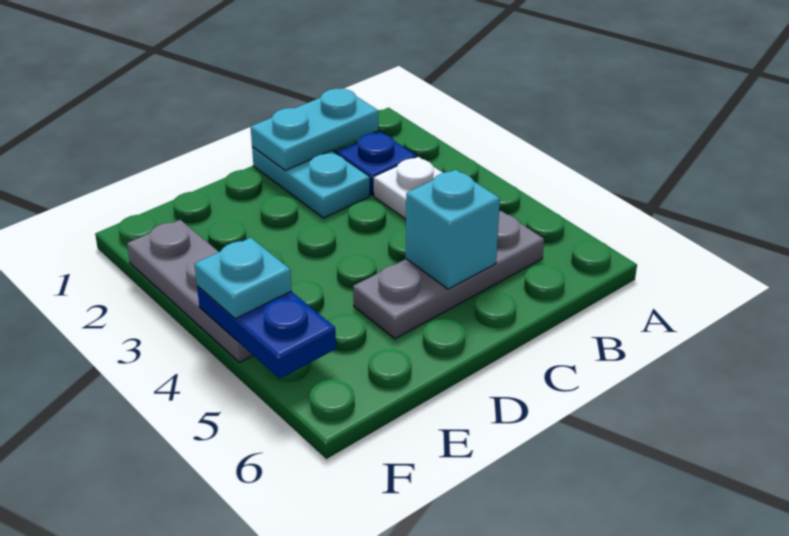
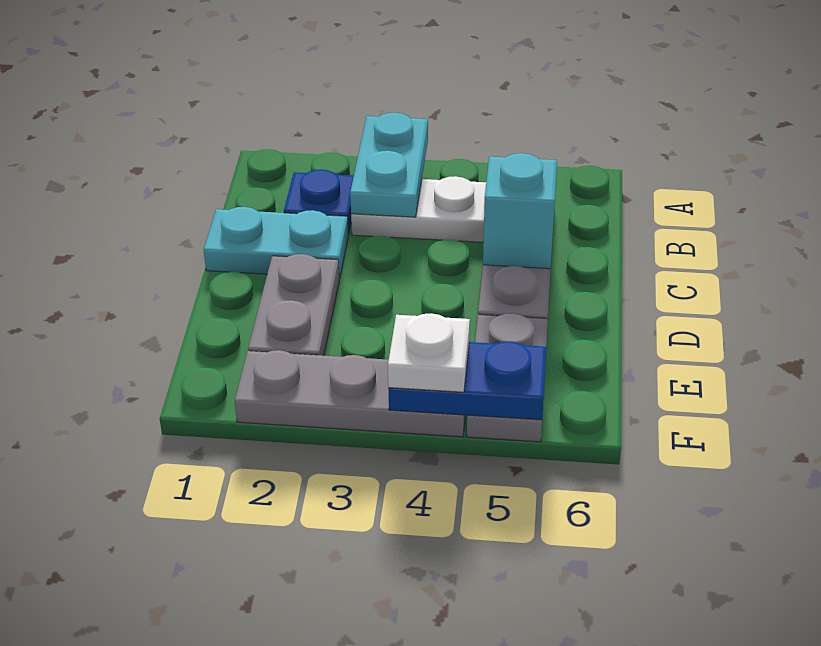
cyan 1x2 plate [251,88,378,171] -> cyan 1x2 plate moved to [350,113,428,217]
none -> grey 1x2 plate [248,254,339,356]
none -> grey 1x2 plate [467,313,548,442]
cyan 1x1 plate [195,238,292,319] -> white 1x1 plate [388,313,470,392]

